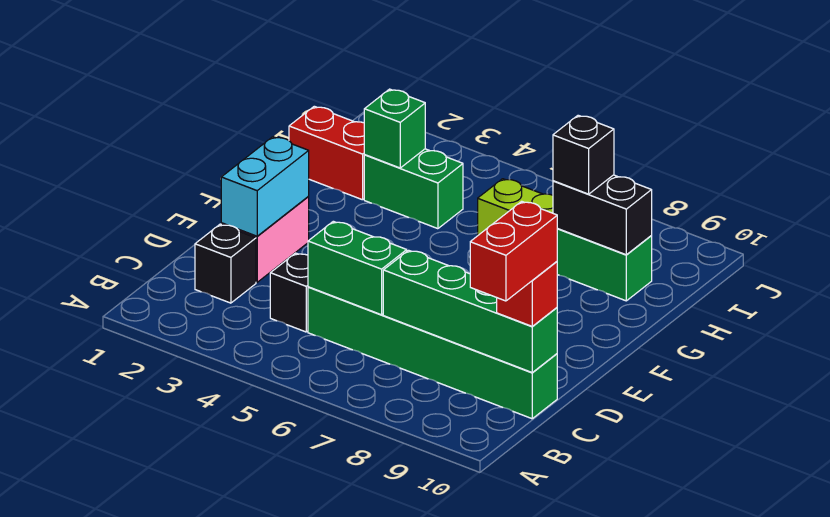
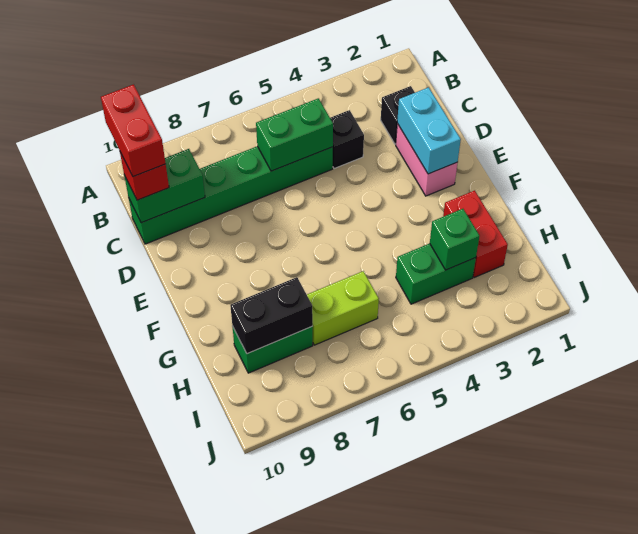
green 1x4 brick [383,250,557,372] -> green 1x2 brick [124,149,205,223]
red 1x2 brick [289,106,365,200] -> red 1x2 brick turned to [443,190,508,278]
black 1x1 brick [553,115,614,194] -> none

